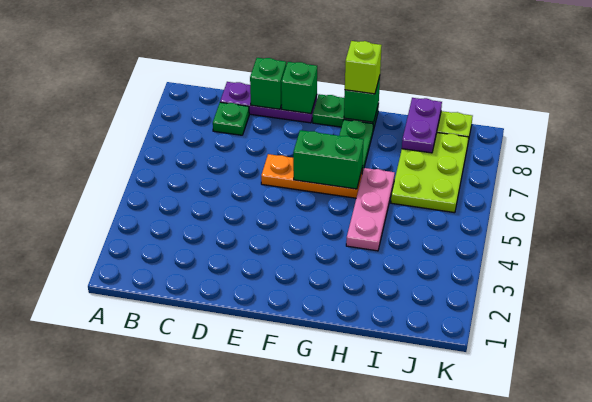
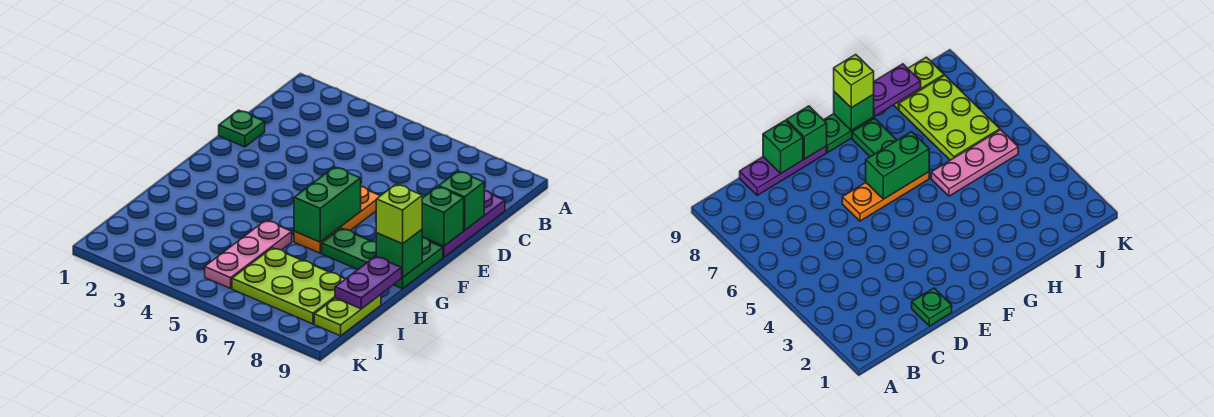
green 1x1 plate [213,102,249,135] -> green 1x1 plate moved to [219,110,265,147]
pink 1x3 plate [346,168,395,251] -> pink 1x3 plate turned to [205,220,292,289]
purple 1x2 plate [402,98,442,153] -> purple 1x2 plate turned to [335,256,402,309]

